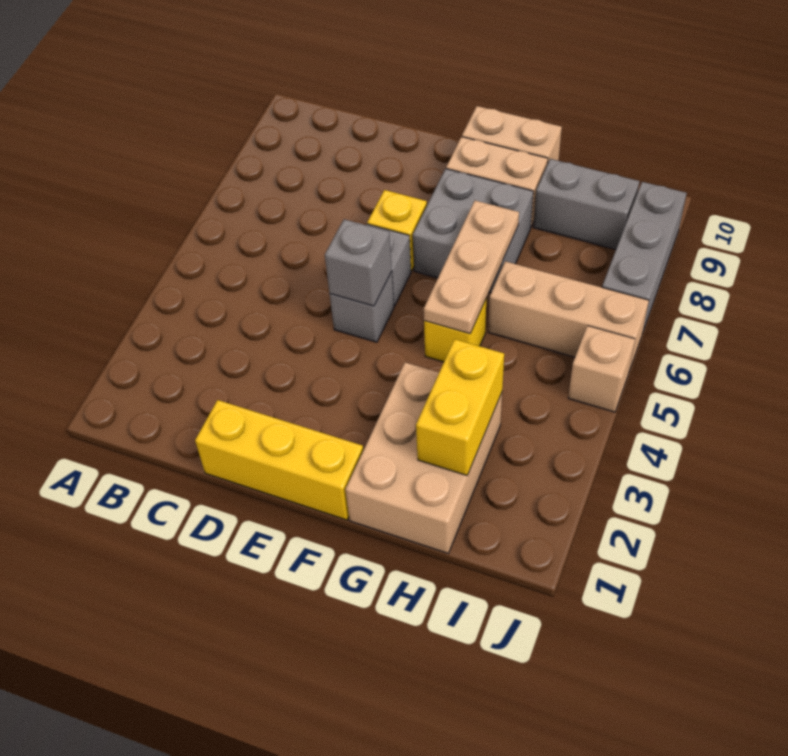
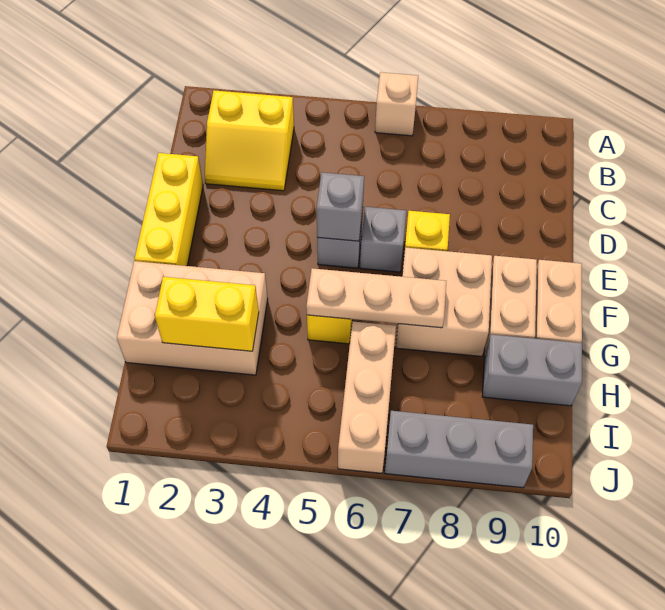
none -> yellow 2x2 slope [205,90,294,191]
grey 2x2 brick [413,169,533,293] -> tan 2x2 brick [396,248,492,356]
grey 1x2 brick [533,159,640,249] -> grey 1x2 brick turned to [482,335,582,406]
tan 1x1 brick [568,326,635,412] -> tan 1x1 brick moved to [375,72,418,136]

